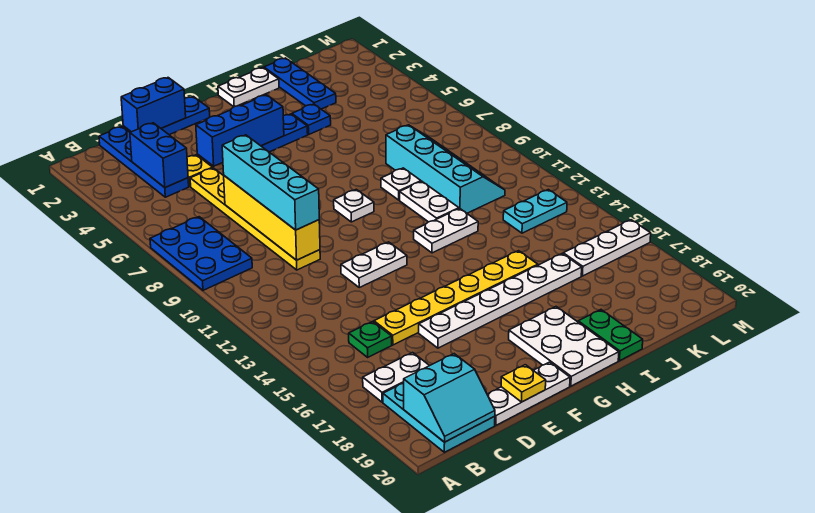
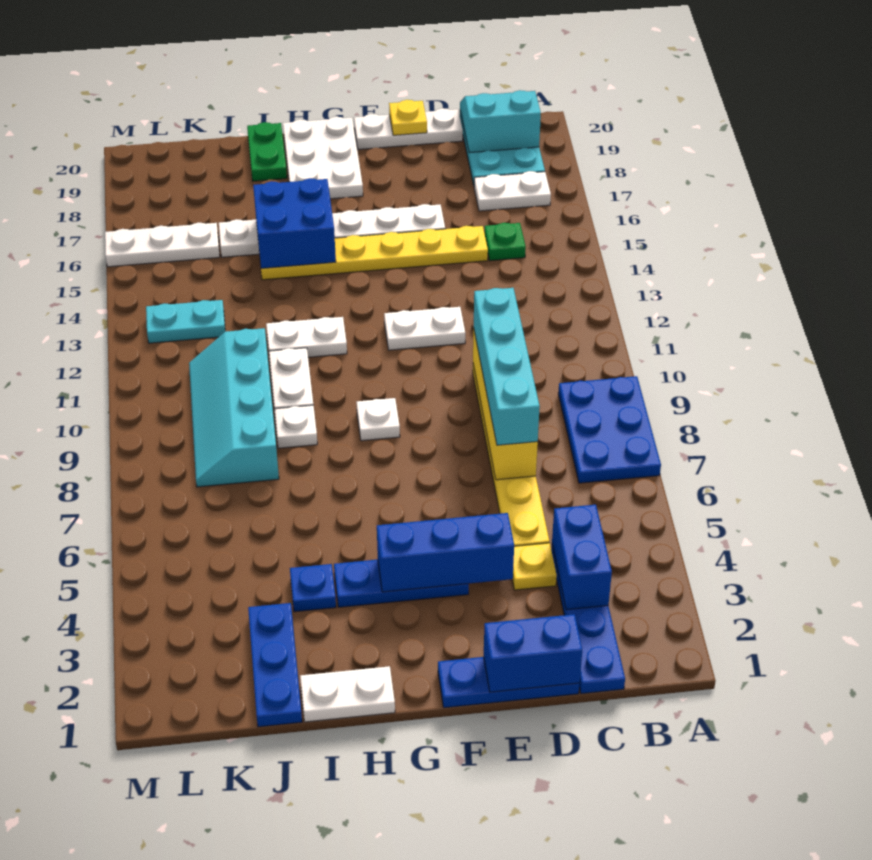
none -> blue 2x2 brick [253,178,336,268]

